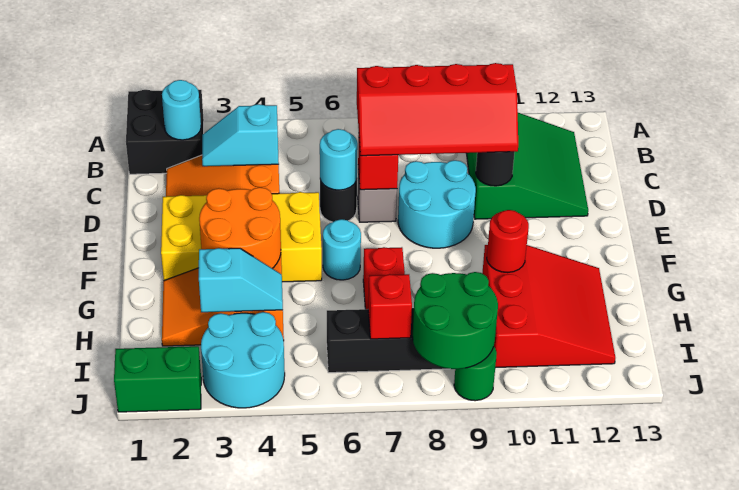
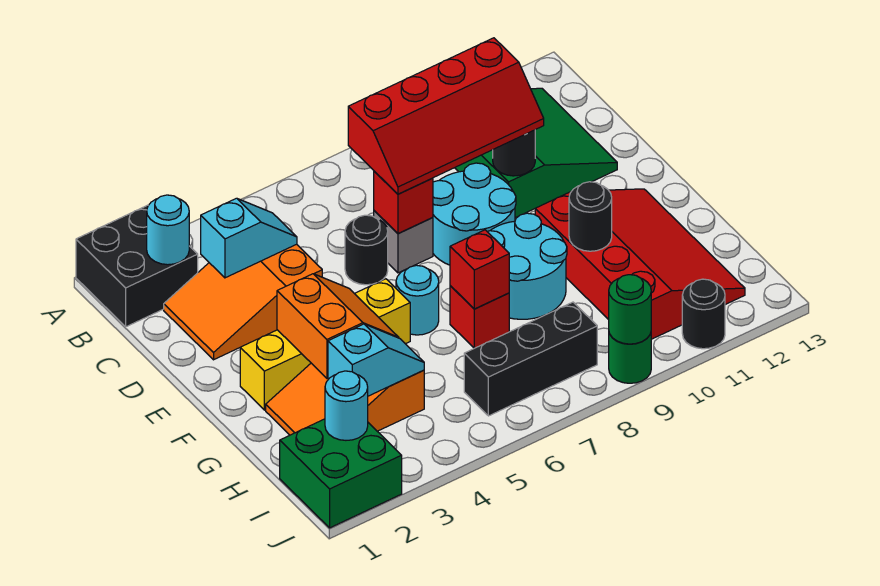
cyan 1x2 slope [202,104,279,166] -> cyan 1x2 slope turned to [201,198,297,278]
cyan 1x1 round brick [320,129,358,190] -> cyan 1x1 round brick moved to [325,371,368,440]
yellow 2x4 brick [161,192,322,282] -> yellow 1x4 brick [240,279,410,410]
orange 2x2 round brick [199,187,281,268] -> orange 2x2 slope [277,274,399,378]
red 3x3 slope [482,245,615,368] -> red 3x4 slope [535,189,745,339]
red 1x1 round brick [487,210,529,273] -> black 1x1 round brick [569,182,612,251]
cyan 2x2 round brick [201,312,285,408] -> cyan 2x2 round brick moved to [487,213,567,319]
red 1x1 brick [368,274,412,339] -> red 1x1 brick moved to [450,230,509,309]
green 2x2 round brick [413,272,498,369] -> green 1x1 round brick [609,275,651,344]
green 1x2 brick [114,346,201,412] -> green 2x2 brick [280,419,402,528]
none -> black 1x1 round brick [682,279,725,349]

